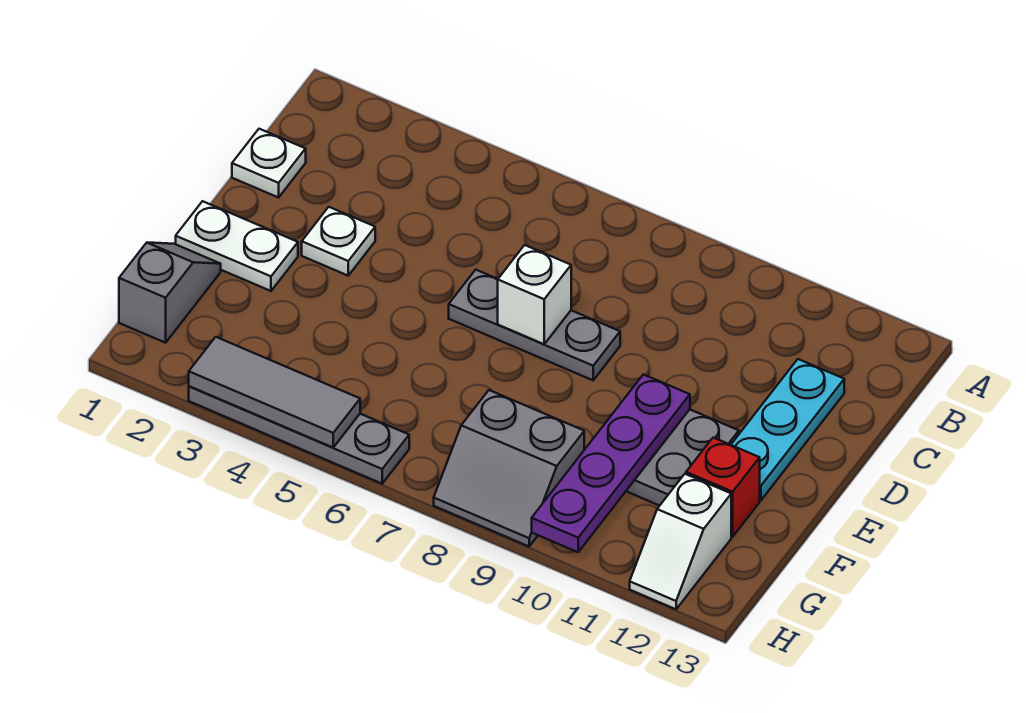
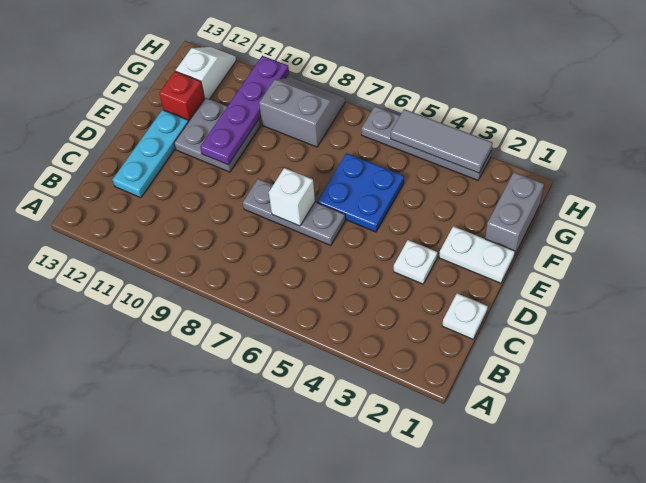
none -> blue 2x2 plate [317,153,404,232]
grey 1x2 slope [119,243,221,343] -> grey 1x2 brick [485,172,544,256]

